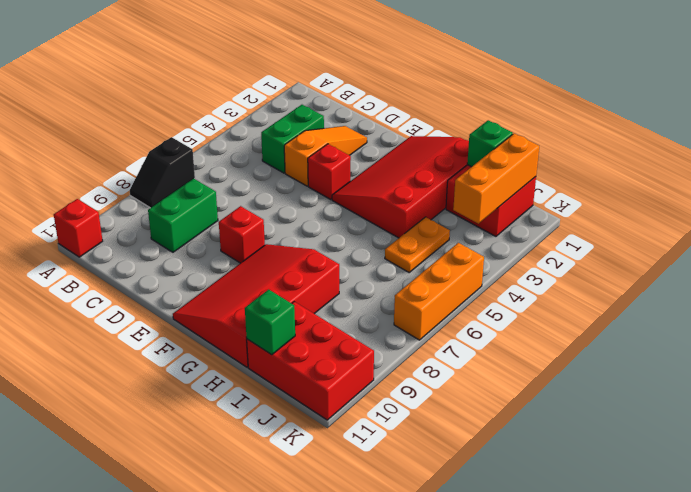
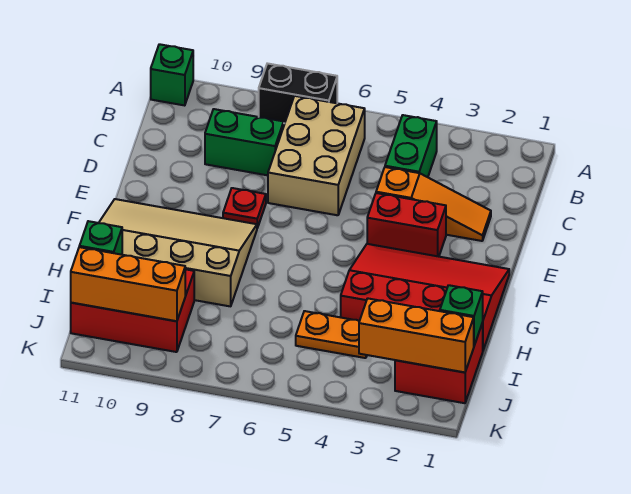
black 1x2 slope [130,137,195,208] -> black 1x2 brick [259,63,337,123]
red 1x1 brick [54,199,103,257] -> green 1x1 brick [151,44,193,106]
none -> tan 2x3 brick [268,96,365,215]
green 1x2 brick [261,105,324,173] -> green 1x2 brick turned to [385,115,437,177]
red 1x1 brick [308,144,351,199] -> red 1x2 brick [367,193,446,257]
red 1x1 brick [219,206,265,263] -> red 1x1 plate [223,188,266,228]
red 3x4 slope [173,244,339,367] -> tan 3x4 slope [99,199,257,306]
red 2x3 brick [247,302,374,420] -> red 2x3 brick turned to [71,269,194,352]
orange 1x3 brick [394,243,484,340] -> orange 1x3 brick moved to [71,247,185,321]

